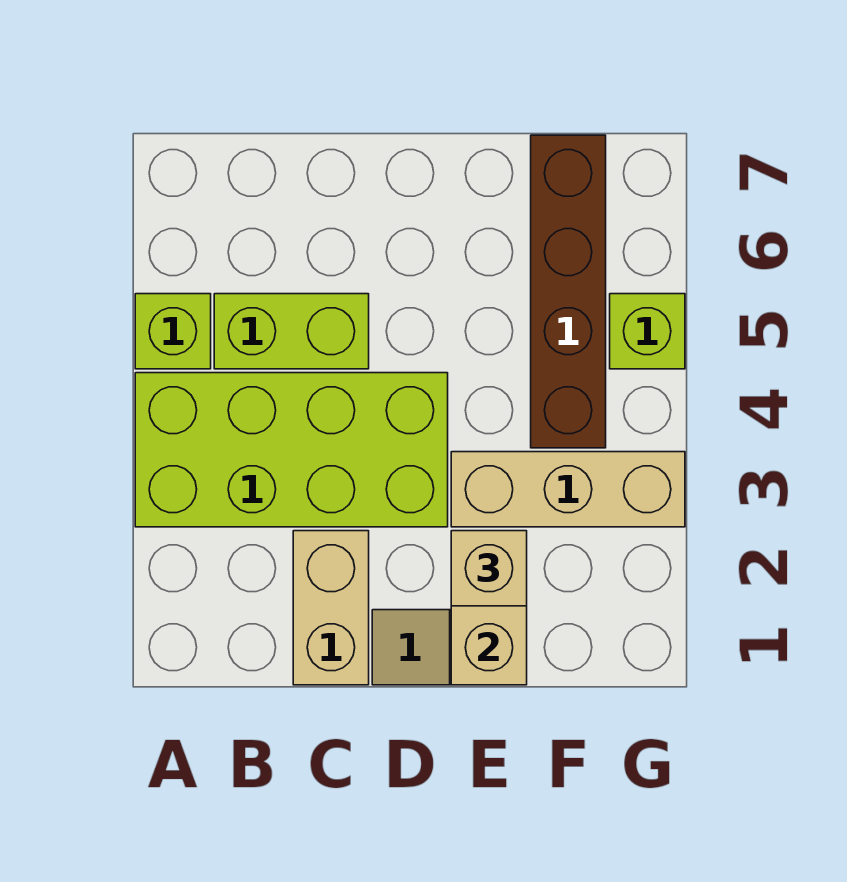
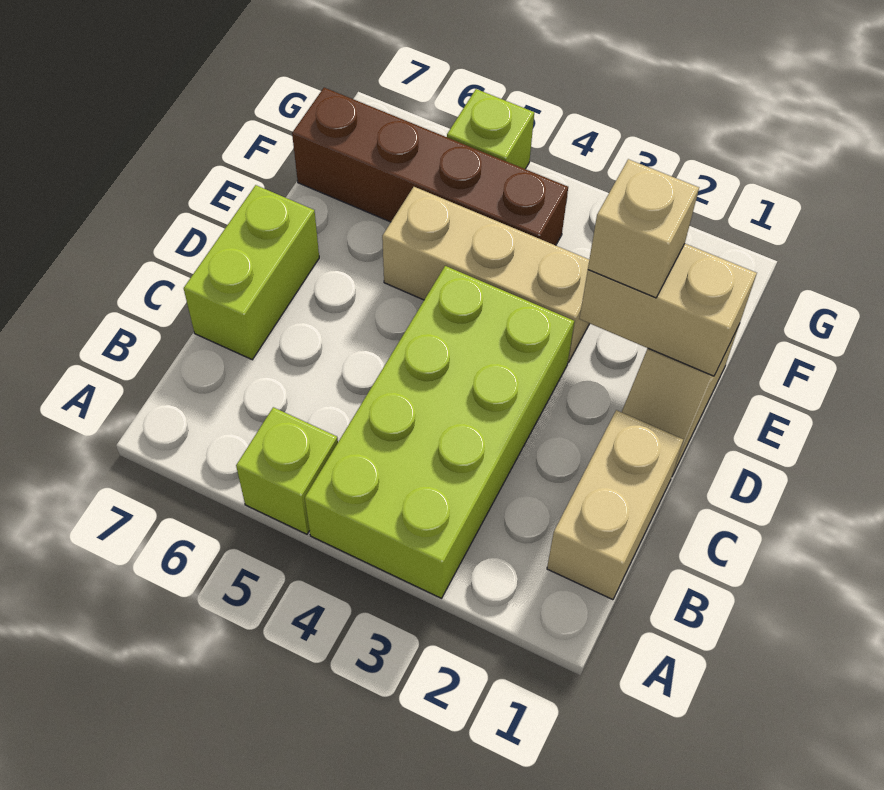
lime 1x2 brick [214,294,369,369] -> lime 1x2 brick moved to [184,185,319,360]
tan 1x2 brick [293,531,369,685] -> tan 1x2 brick turned to [547,410,683,600]
tan 1x3 brick [451,452,685,527] -> tan 1x3 brick turned to [382,187,590,362]

